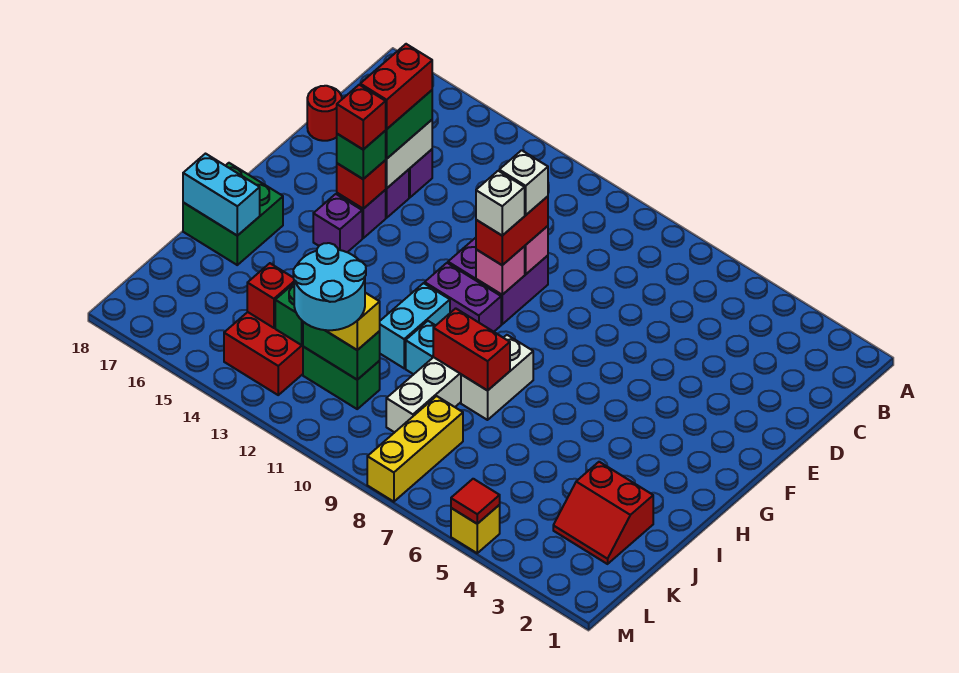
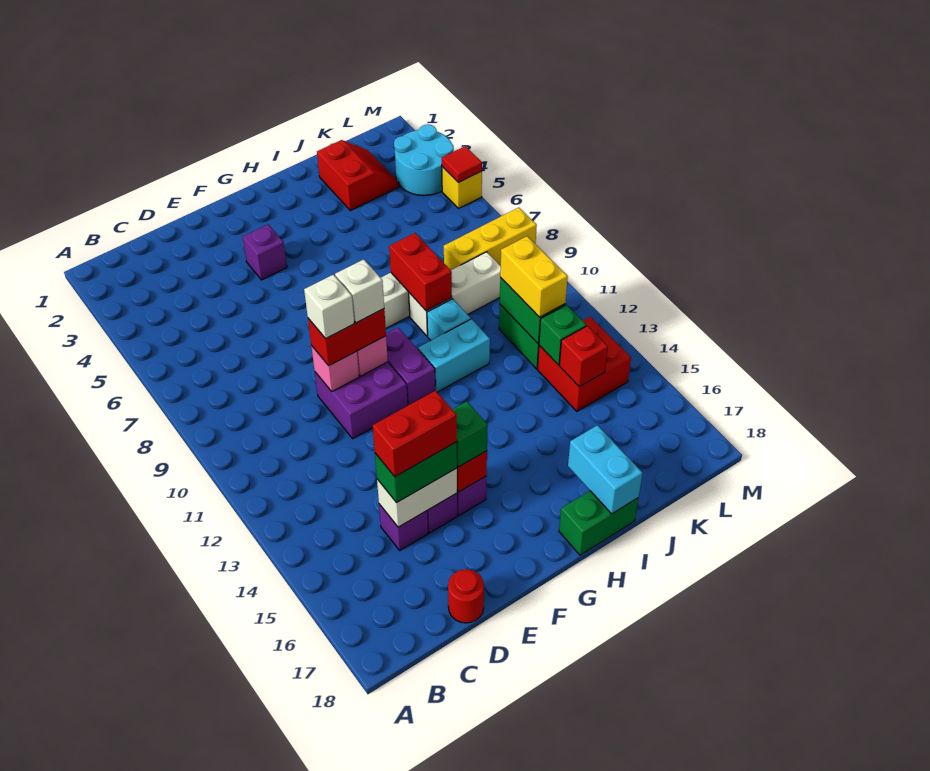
red 1x1 brick [337,85,386,150] -> none
purple 1x1 brick [313,194,362,252] -> purple 1x1 brick moved to [242,225,287,280]
green 2x2 brick [183,163,283,265] -> green 1x2 brick [559,491,638,555]
cyan 2x2 round brick [293,243,366,330] -> cyan 2x2 round brick moved to [394,124,454,196]

